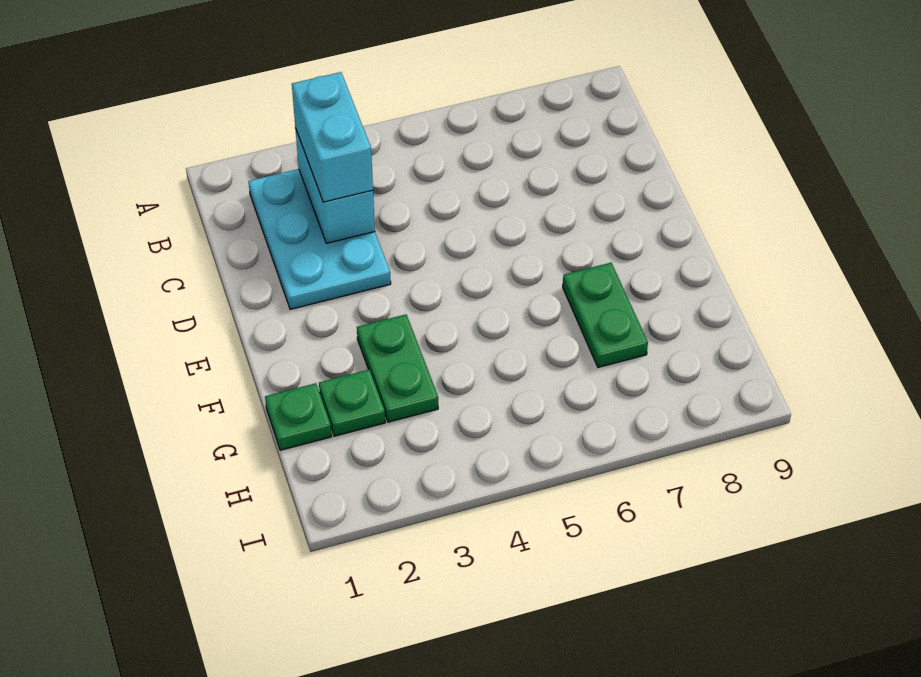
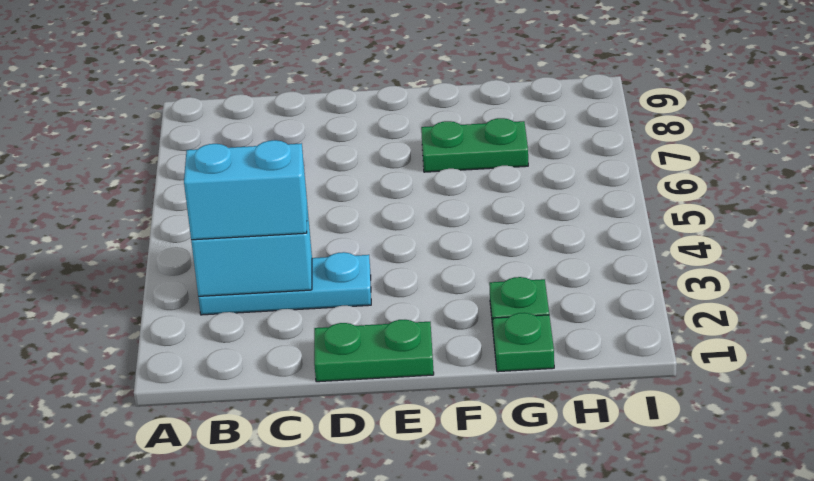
cyan 2x3 plate [249,169,391,309] -> cyan 1x3 plate [198,252,371,315]
green 1x2 plate [357,314,438,422] -> green 1x2 plate moved to [314,320,434,382]

